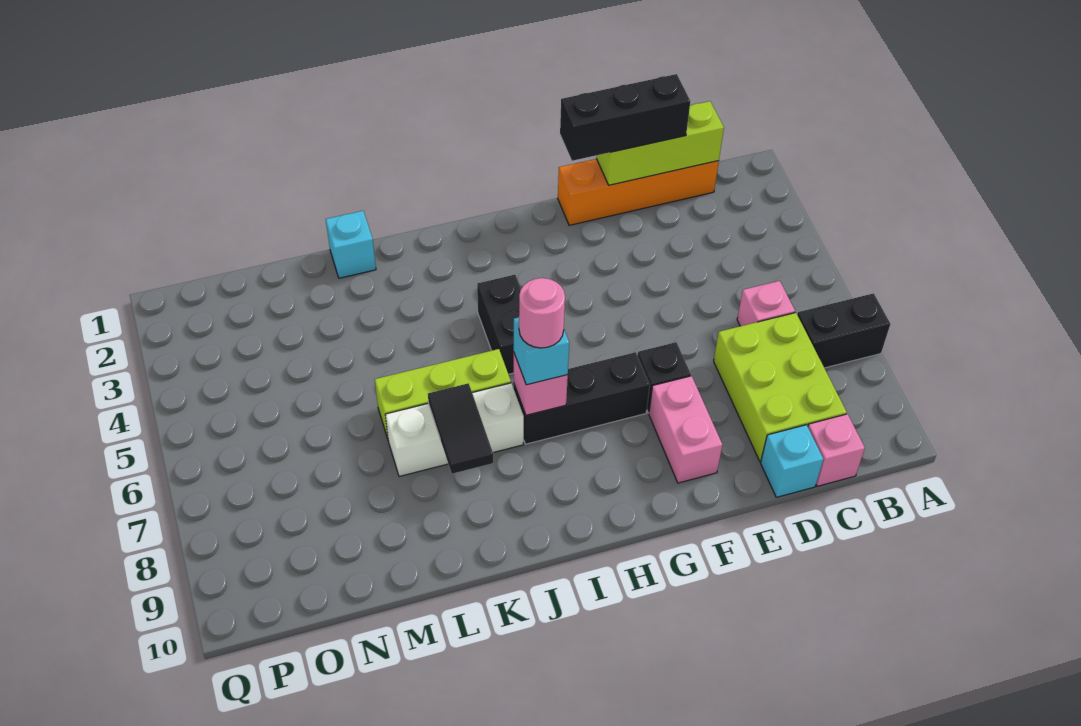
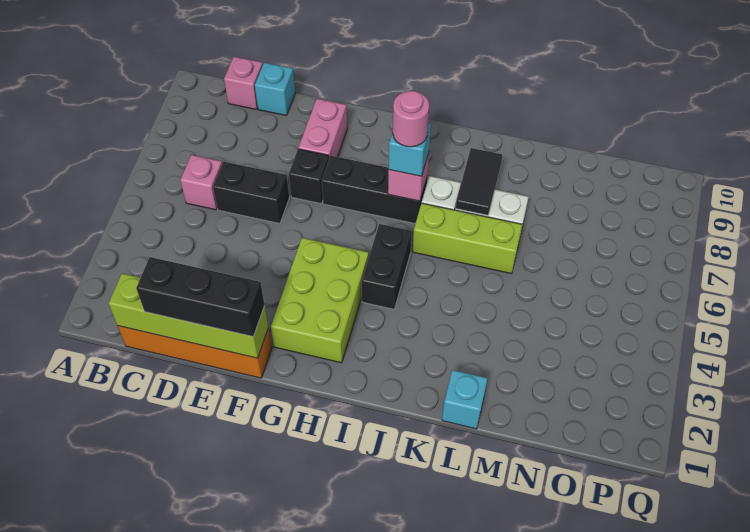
black 1x2 brick [797,293,890,368] -> black 1x2 brick moved to [213,162,289,224]
lime 1x3 brick [596,101,724,185] -> lime 1x4 brick [109,273,268,358]
lime 2x3 brick [714,313,847,461] -> lime 2x3 brick moved to [271,238,369,363]

